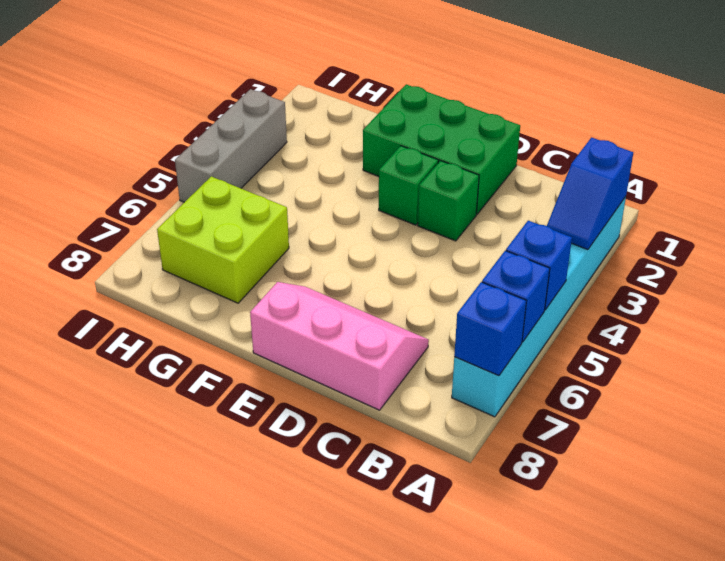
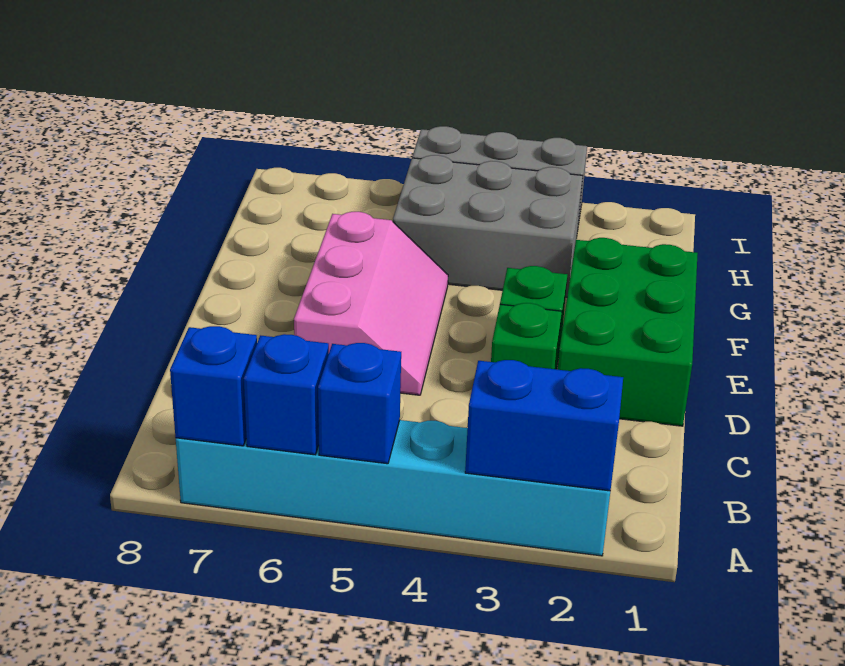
blue 1x2 slope [547,138,633,250] -> blue 1x2 brick [465,360,623,491]
pink 2x3 slope [250,282,429,410] -> pink 2x3 slope moved to [294,212,448,395]
none -> grey 2x3 brick [393,155,583,297]
lime 2x2 brick [157,176,289,303] -> none

